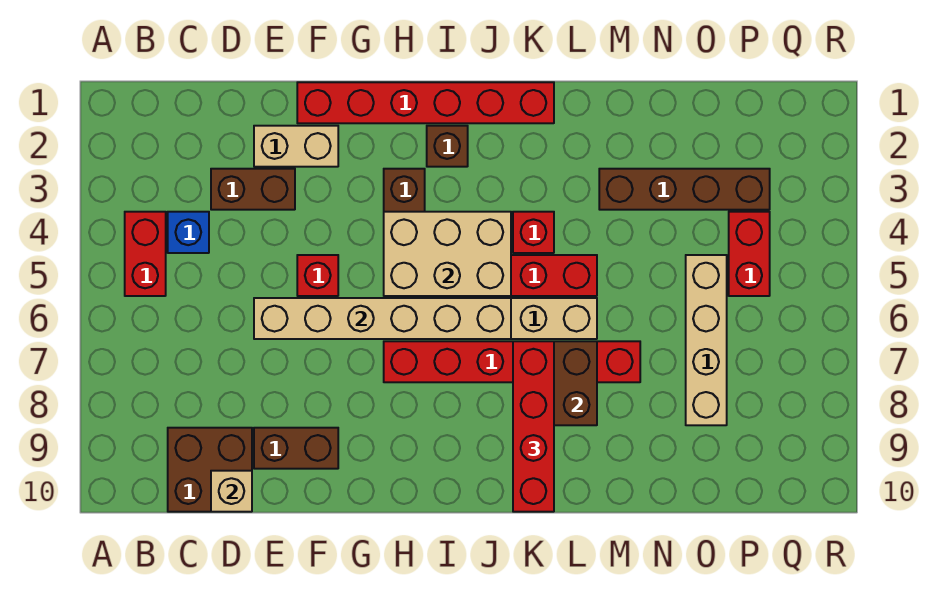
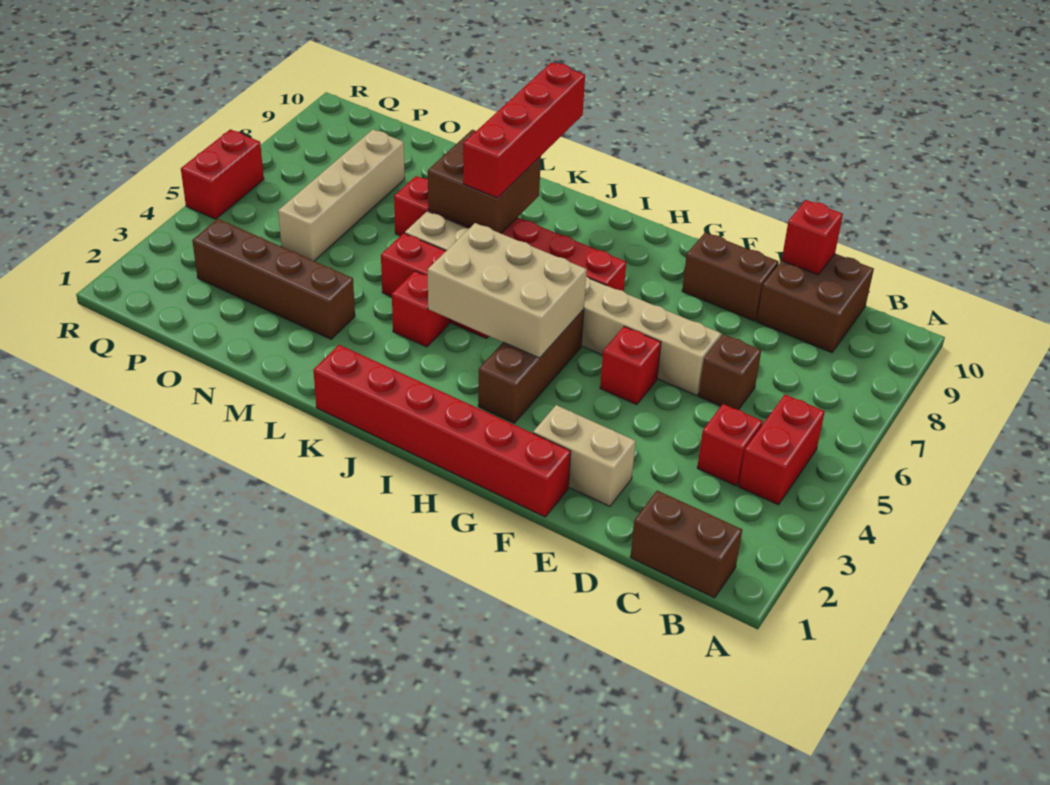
blue 1x1 brick [168,212,209,253] -> red 1x1 brick [697,404,763,486]
brown 1x2 brick [211,169,295,210] -> brown 1x2 brick moved to [630,491,742,598]
tan 1x1 brick [211,471,252,512] -> red 1x1 brick [782,200,843,275]
tan 1x6 brick [254,298,511,339] -> none
brown 1x1 brick [427,126,468,167] -> brown 1x1 brick moved to [699,334,761,410]
red 1x2 brick [729,212,770,296] -> red 1x2 brick moved to [181,129,264,219]

